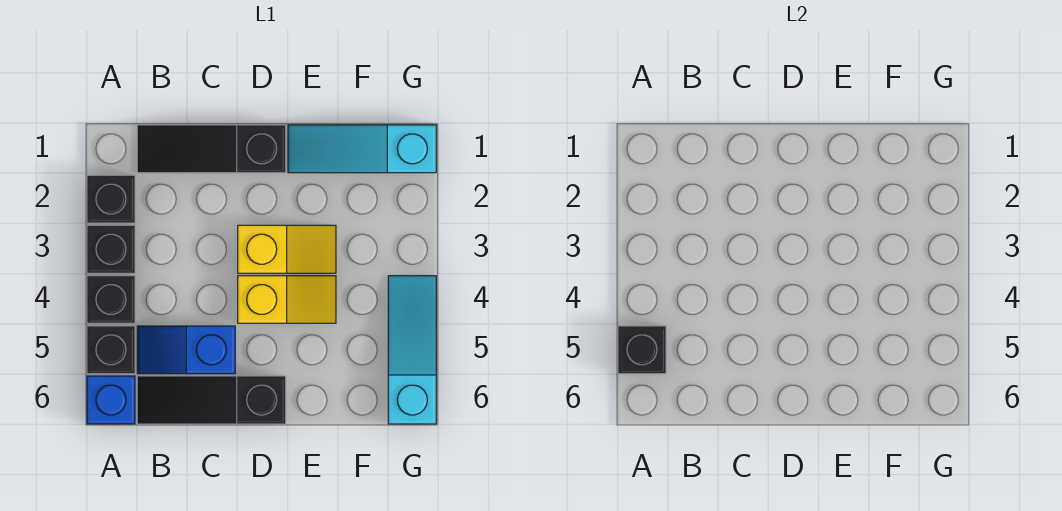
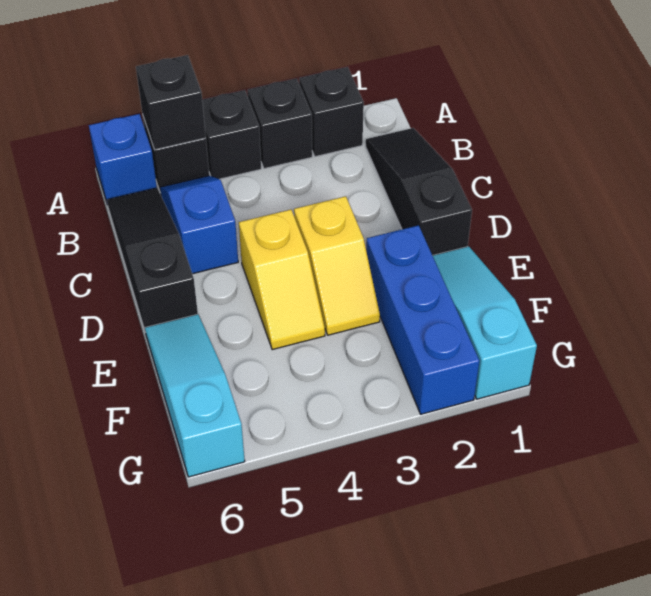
none -> blue 1x3 brick [366,225,479,414]
cyan 1x3 slope [388,276,436,424] -> cyan 1x3 slope turned to [145,314,245,477]

